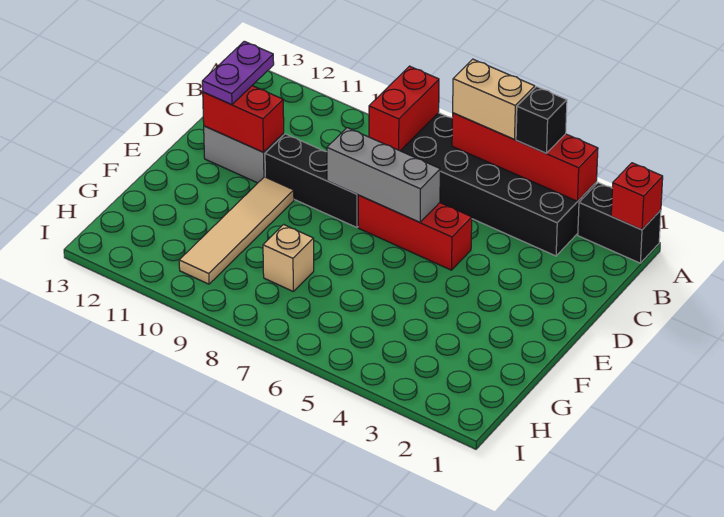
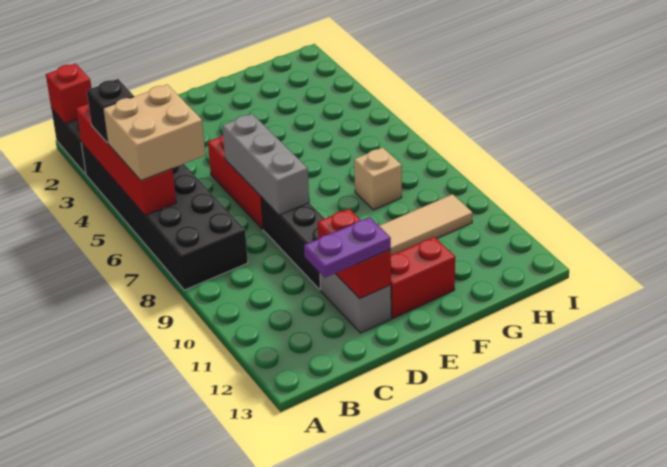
tan 1x2 brick [453,59,535,139] -> tan 2x2 brick [103,85,205,181]
red 1x2 brick [369,66,439,151] -> red 1x2 brick moved to [391,237,455,318]

